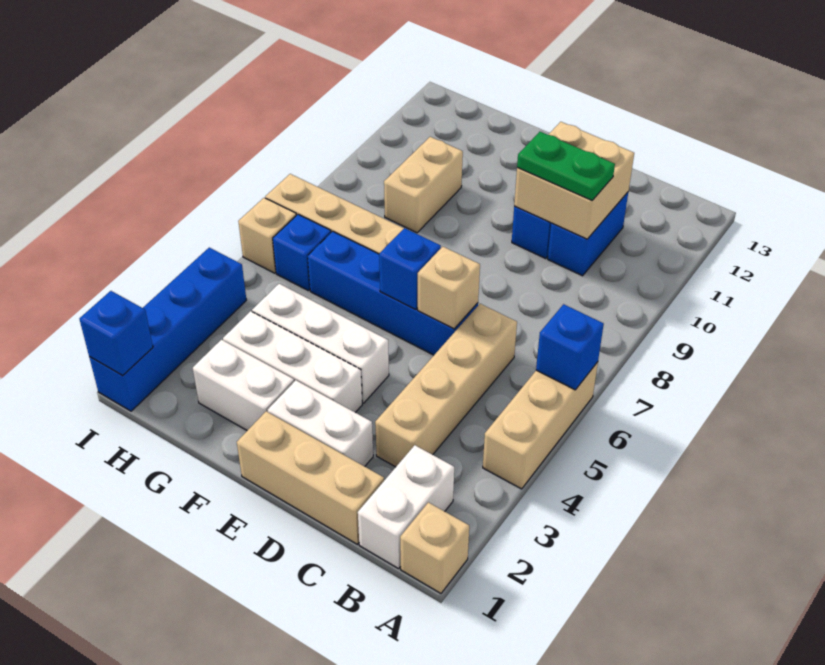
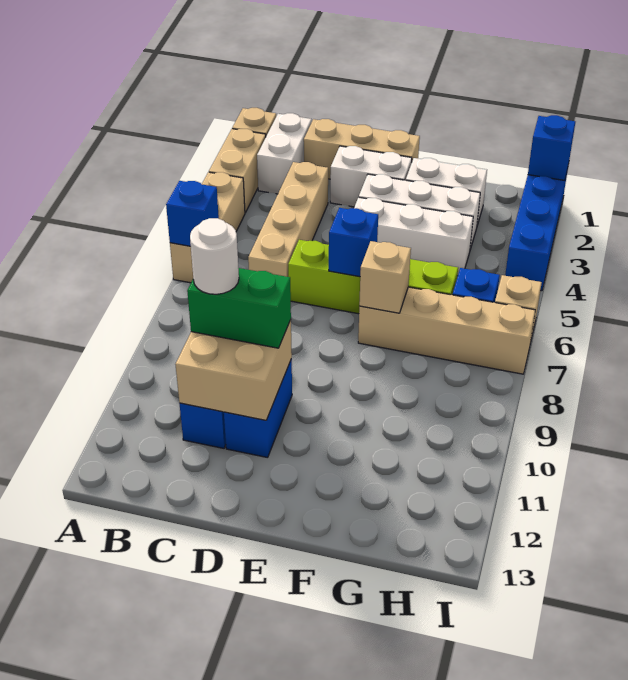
green 1x2 plate [517,132,615,200] -> green 1x2 brick [187,268,291,348]
none -> white 1x1 round brick [190,218,239,294]
blue 1x4 brick [308,231,478,355] -> lime 1x4 brick [288,240,458,314]
tan 1x1 brick [418,247,480,329] -> tan 1x1 brick moved to [359,241,411,313]
tan 1x2 brick [384,137,463,233] -> tan 1x2 brick moved to [209,129,266,213]

